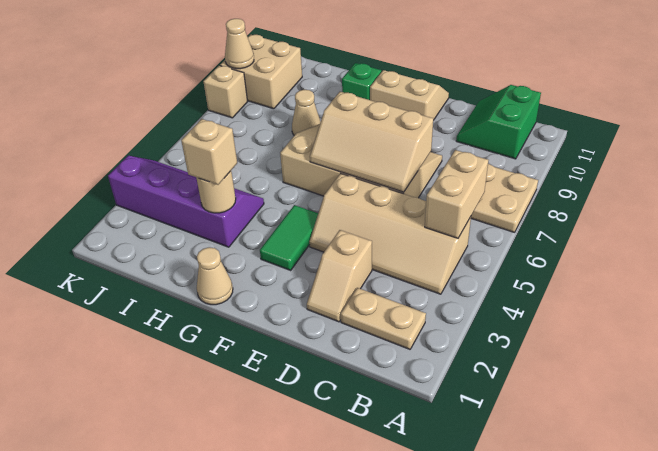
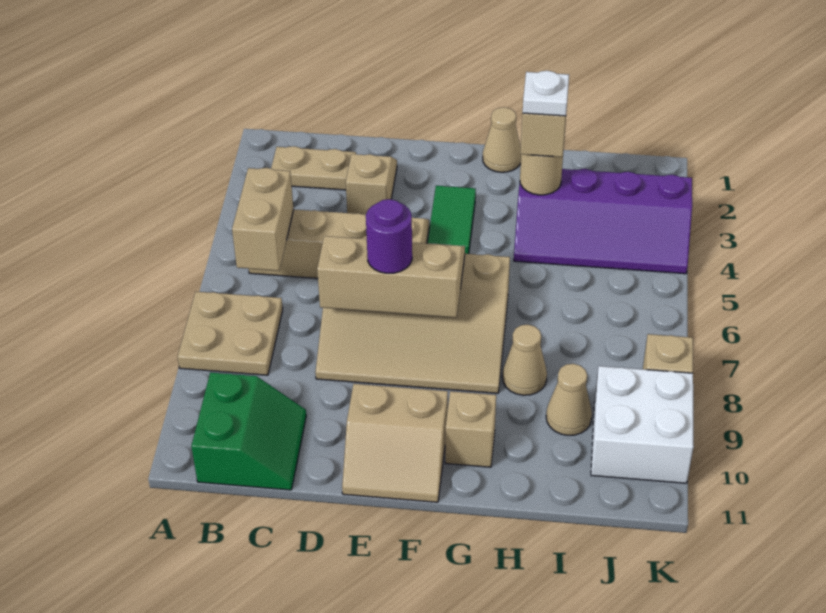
none -> purple 1x1 round brick [366,199,412,273]
green 1x1 brick [342,63,381,100] -> tan 1x1 brick [445,391,496,467]
none -> white 1x1 plate [523,71,569,116]
tan 2x2 brick [220,35,302,109] -> white 2x2 brick [591,366,694,483]
tan 1x1 cone [225,19,254,69] -> tan 1x1 cone moved to [546,364,592,435]

